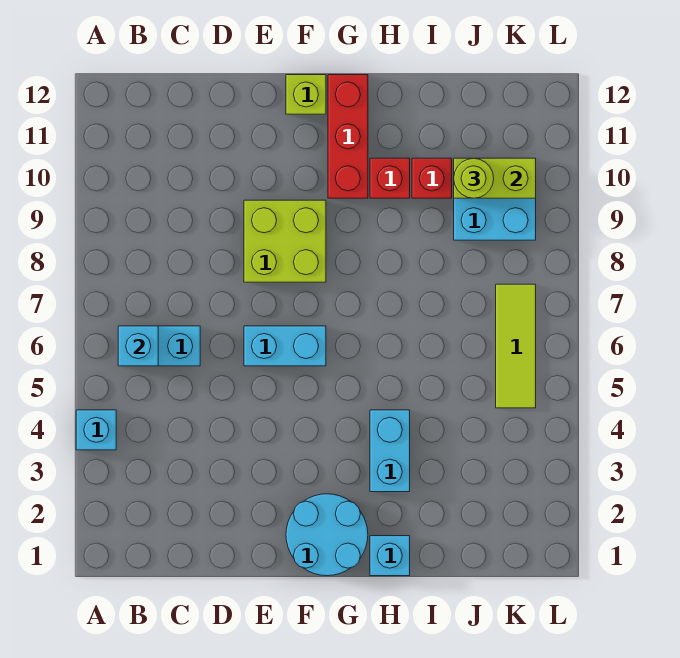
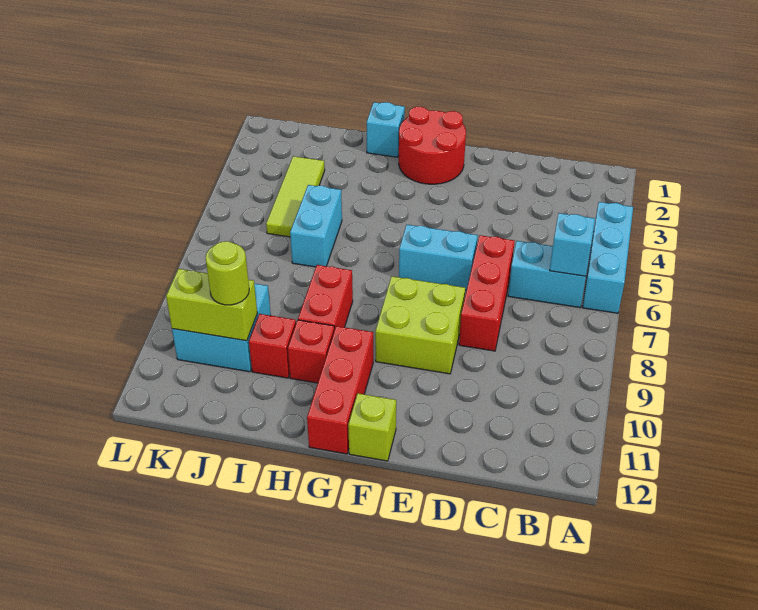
cyan 1x1 brick [76,410,116,450] -> cyan 1x3 brick [583,202,633,313]
none -> red 1x3 brick [459,235,515,351]
cyan 2x2 round brick [286,494,368,576] -> red 2x2 round brick [399,107,466,184]
cyan 1x2 brick [370,410,410,492] -> cyan 1x2 brick moved to [290,185,342,267]
none -> red 1x2 brick [298,265,353,331]
lime 1x3 tile [496,284,536,408] -> lime 1x3 tile moved to [266,156,325,237]

